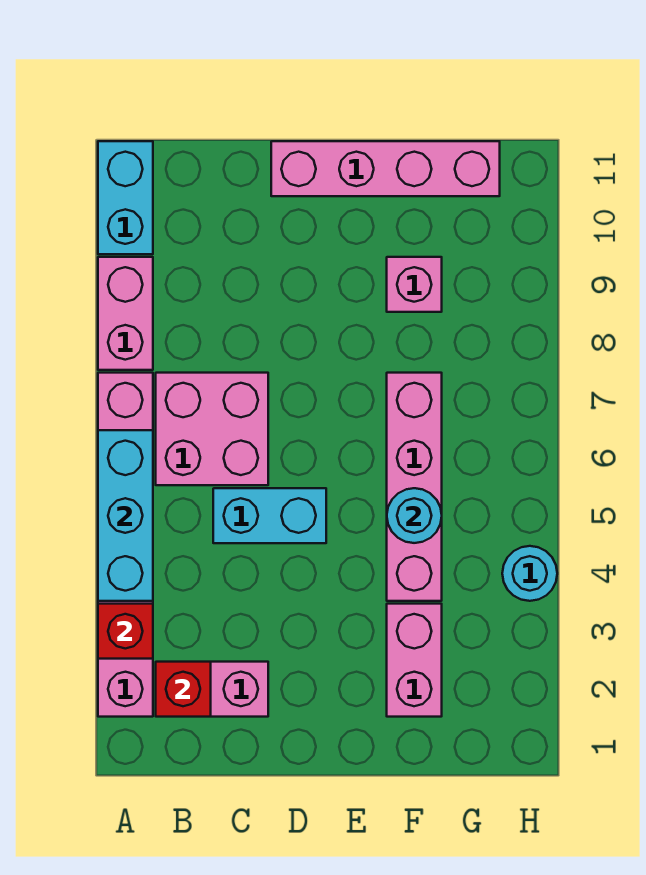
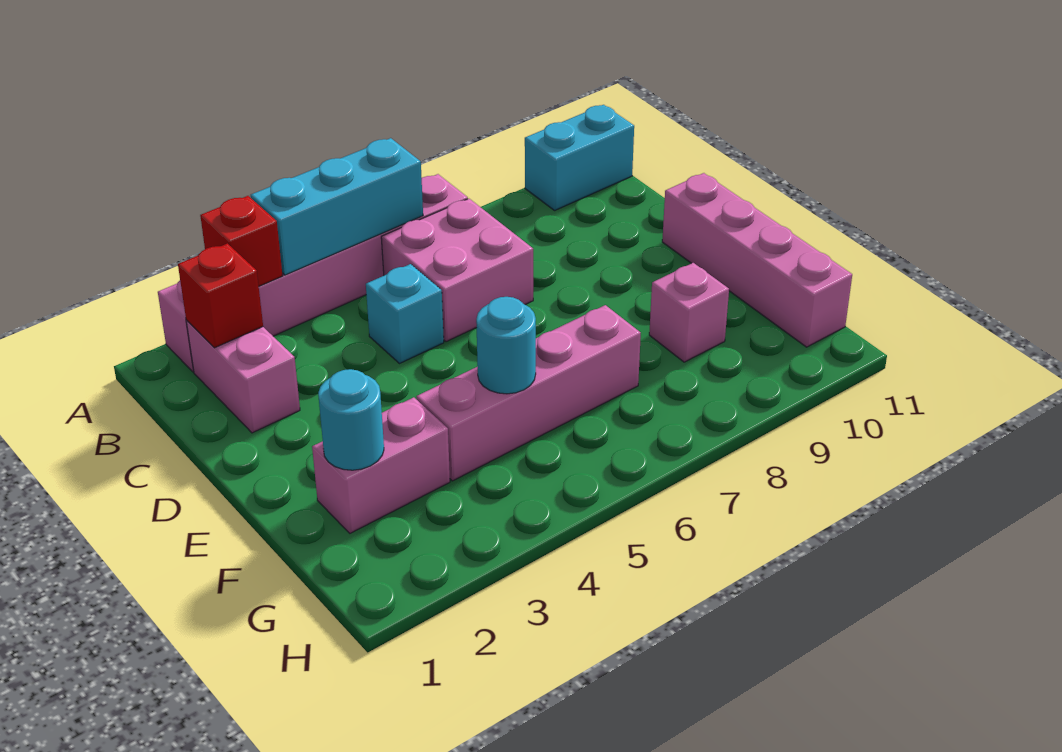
pink 1x2 brick [98,257,153,370] -> none
cyan 1x2 brick [213,488,326,543] -> cyan 1x1 brick [366,264,444,364]
cyan 1x1 round brick [502,546,557,601] -> cyan 1x1 round brick moved to [318,369,384,470]

